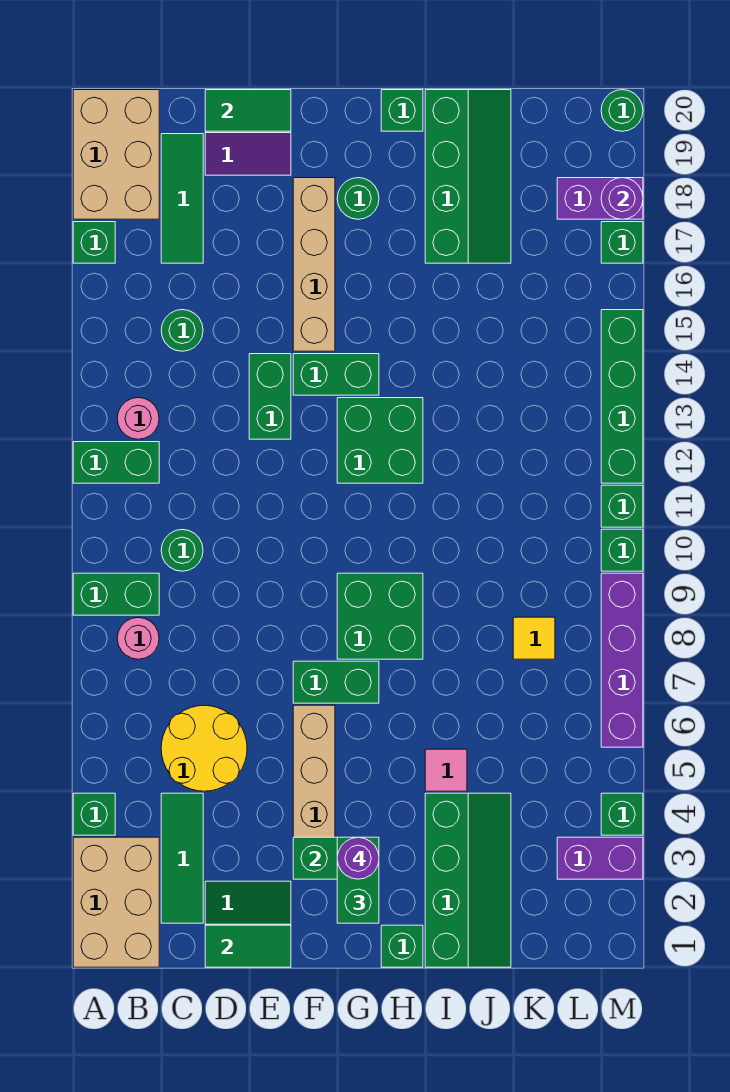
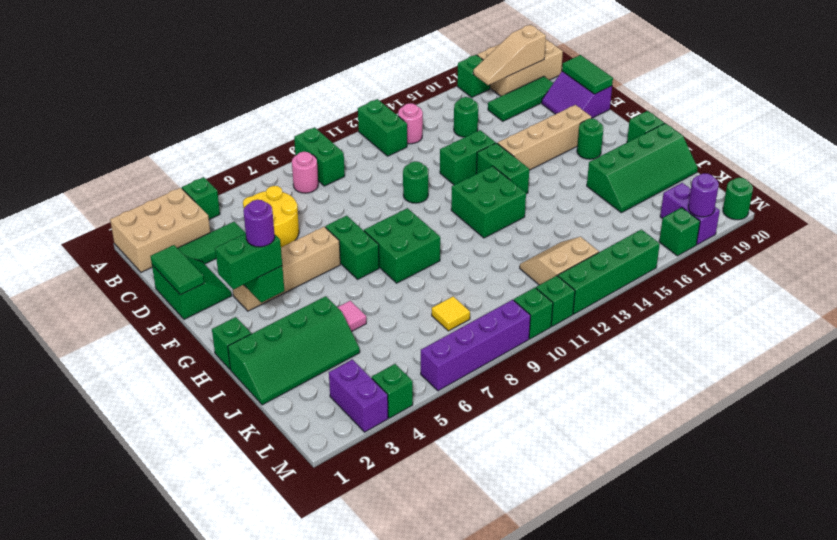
none -> tan 1x3 slope [473,25,546,85]
green 1x1 round brick [161,530,203,571] -> green 1x1 round brick moved to [403,161,428,203]
none -> tan 2x2 slope [520,237,599,285]

